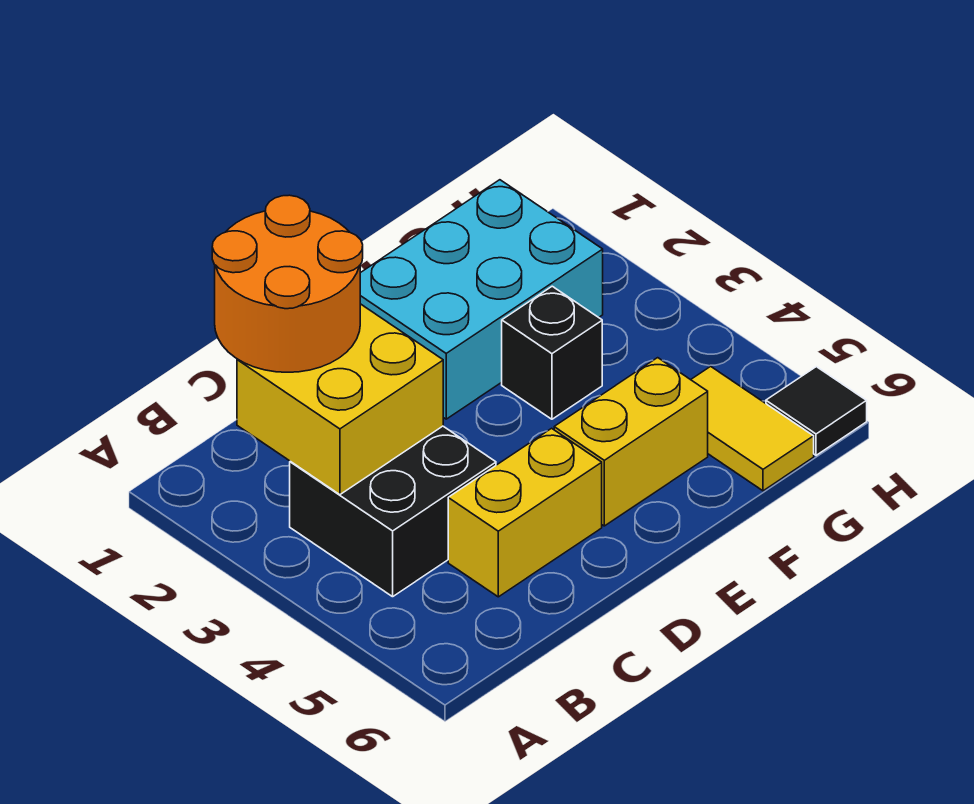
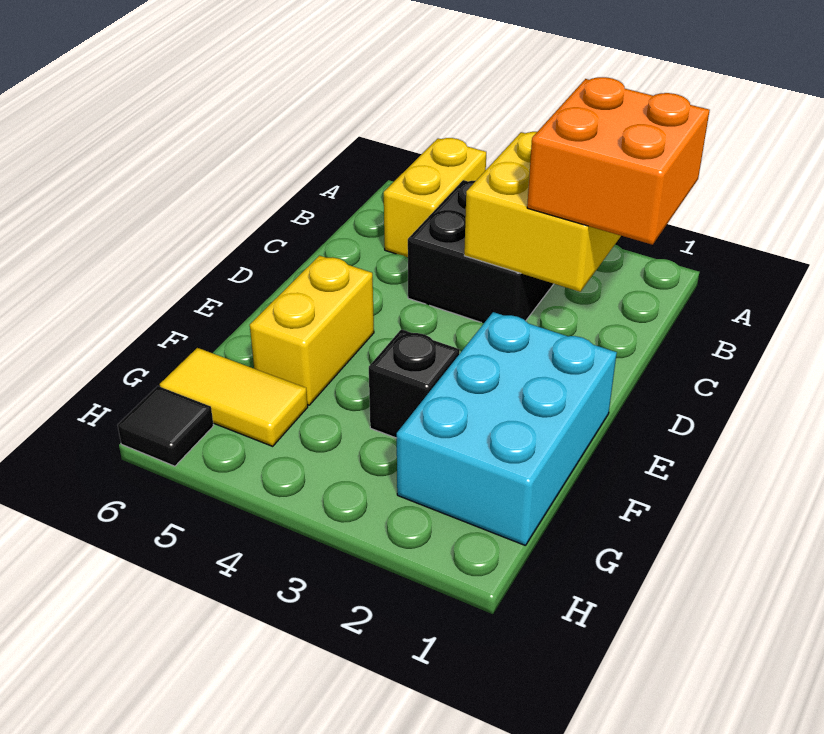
orange 2x2 round brick [212,195,363,372] -> orange 2x2 brick [527,77,710,245]
yellow 1x2 brick [448,428,602,597] -> yellow 1x2 brick moved to [384,138,486,258]

